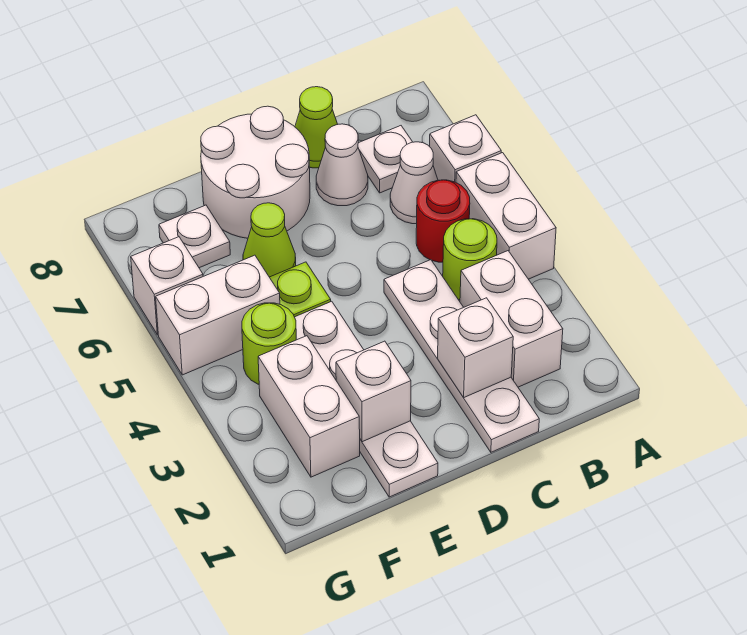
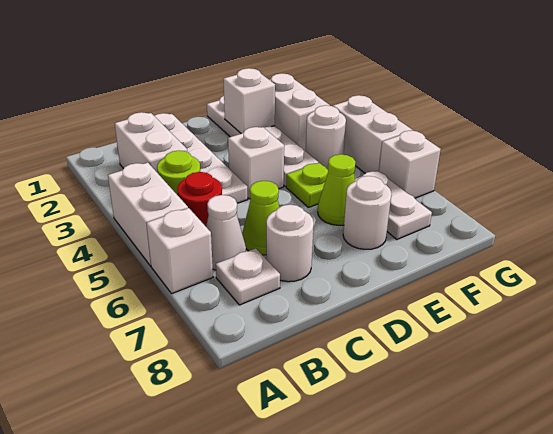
white 1x1 brick [438,298,513,398] -> white 1x1 brick moved to [228,127,284,199]
white 1x1 cone [316,124,368,206] -> white 1x1 round brick [266,205,314,282]
lime 1x1 cone [295,87,338,168] -> lime 1x1 cone moved to [242,181,279,255]
white 2x2 round brick [201,106,310,238] -> white 1x1 round brick [343,176,391,249]
lime 1x1 round brick [242,303,296,384] -> white 1x1 round brick [306,105,346,169]
white 1x2 brick [156,255,280,375] -> white 1x2 brick turned to [333,95,412,173]
white 1x1 plate [159,205,230,268] -> white 1x2 plate [355,171,432,239]

